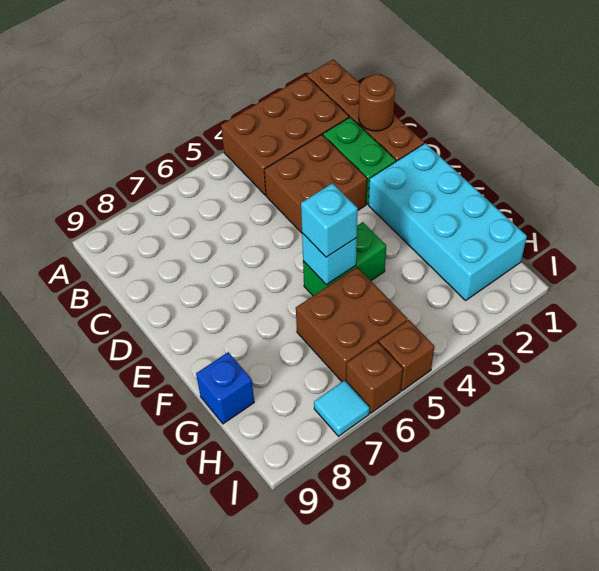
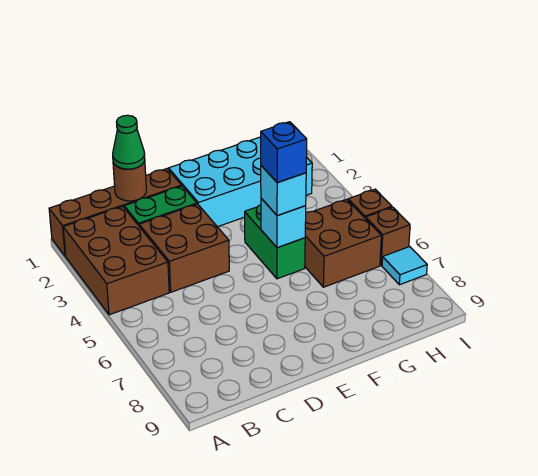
none -> green 1x1 cone [113,115,145,169]
blue 1x1 brick [196,352,254,424] -> blue 1x1 brick moved to [261,122,307,183]

